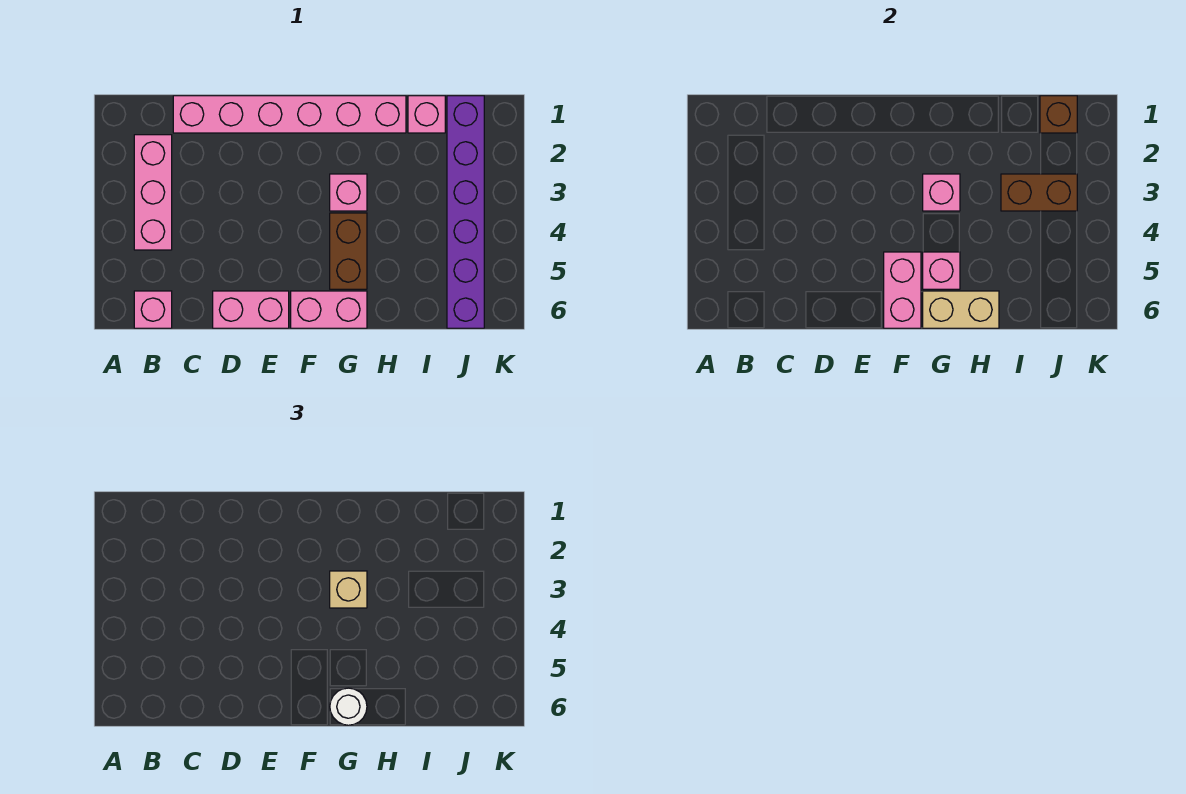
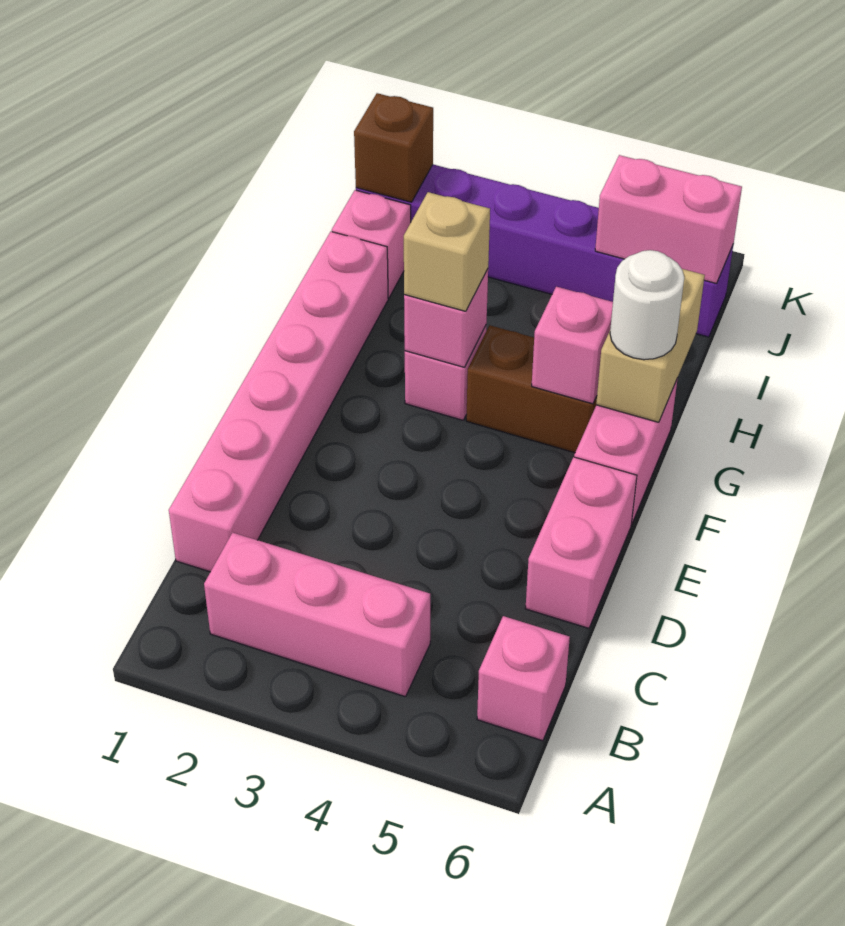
pink 1x2 brick [884,252,921,328] -> pink 1x2 brick moved to [595,155,742,284]
brown 1x2 brick [1001,174,1077,211] -> none

